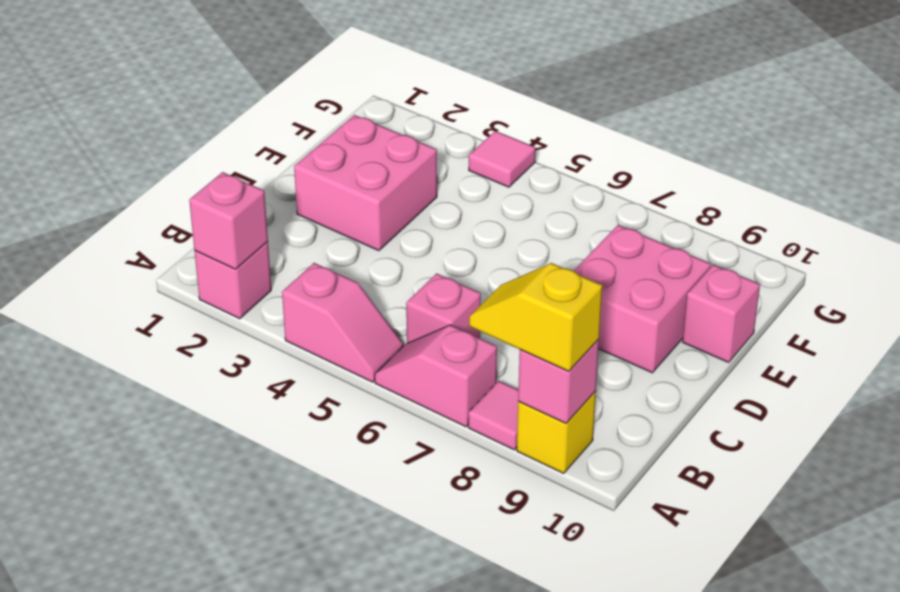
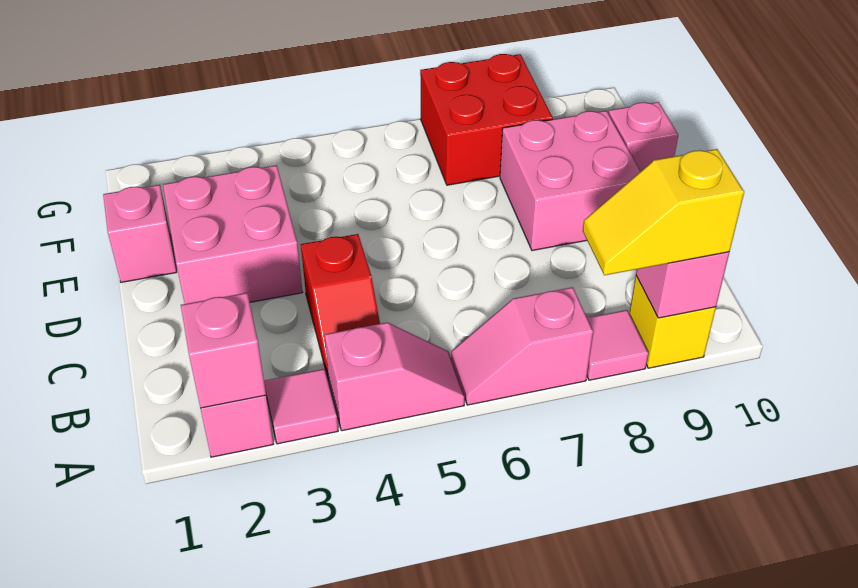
none -> red 1x2 slope [301,234,380,381]
pink 1x1 brick [406,273,481,343] -> pink 1x1 brick moved to [103,185,177,282]
none -> red 2x2 brick [420,54,553,185]
pink 1x1 tile [469,131,535,187] -> pink 1x1 tile moved to [264,369,338,444]

